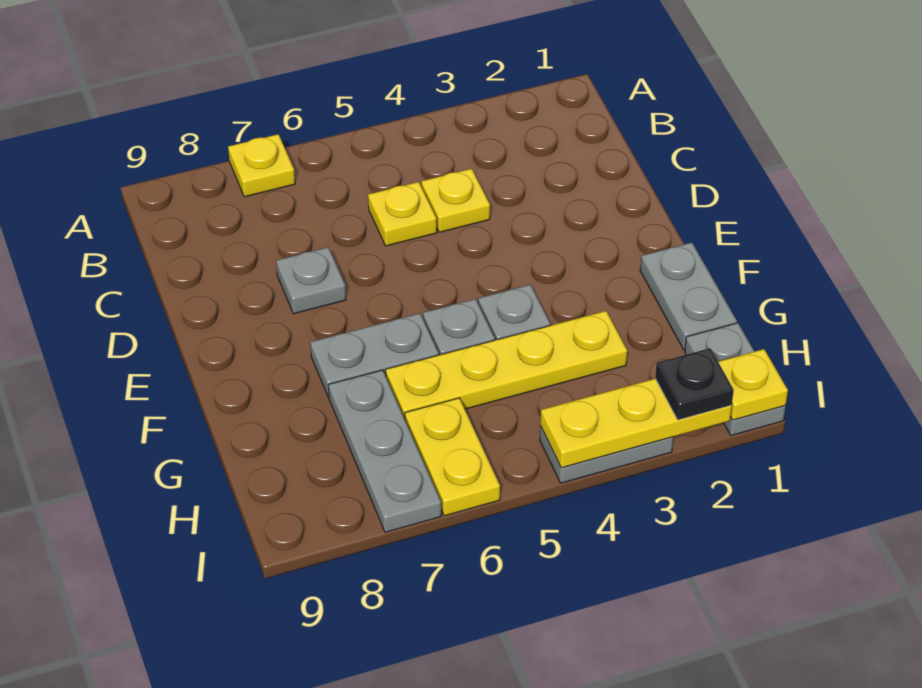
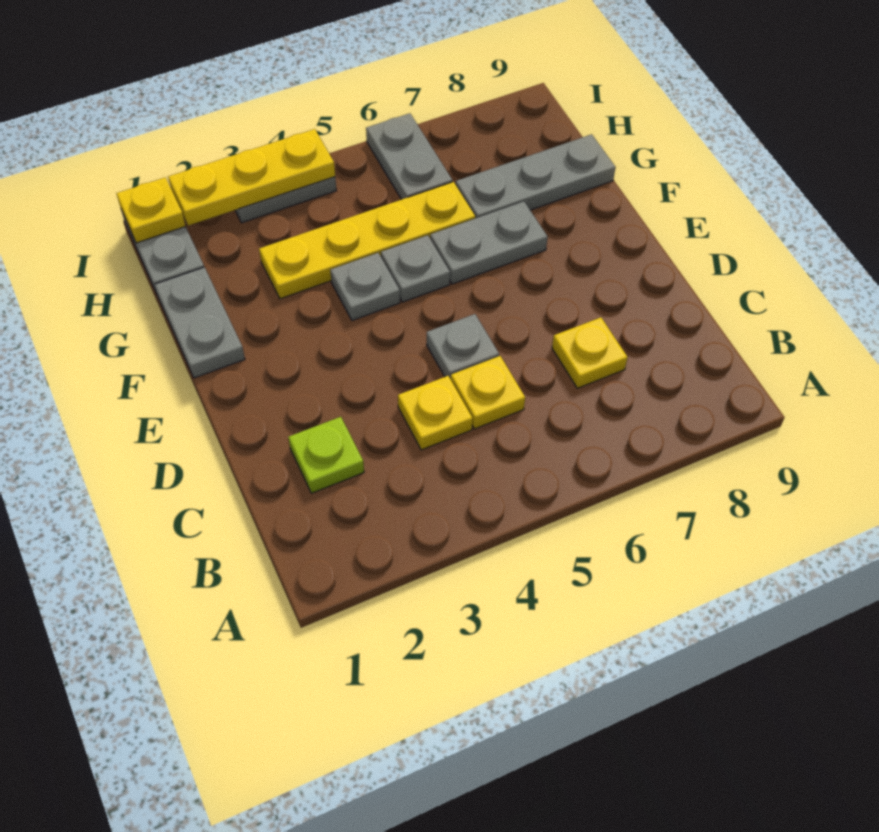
yellow 1x1 plate [228,134,295,197] -> yellow 1x1 plate moved to [552,317,628,388]
none -> lime 1x1 plate [288,417,364,493]
grey 1x1 plate [276,247,346,314] -> grey 1x1 plate moved to [427,314,499,379]
grey 1x3 plate [328,370,441,532] -> grey 1x3 plate turned to [456,134,616,218]
yellow 1x2 plate [405,398,500,516] -> grey 1x2 plate [366,113,452,200]
black 1x1 plate [655,348,734,420] -> none

